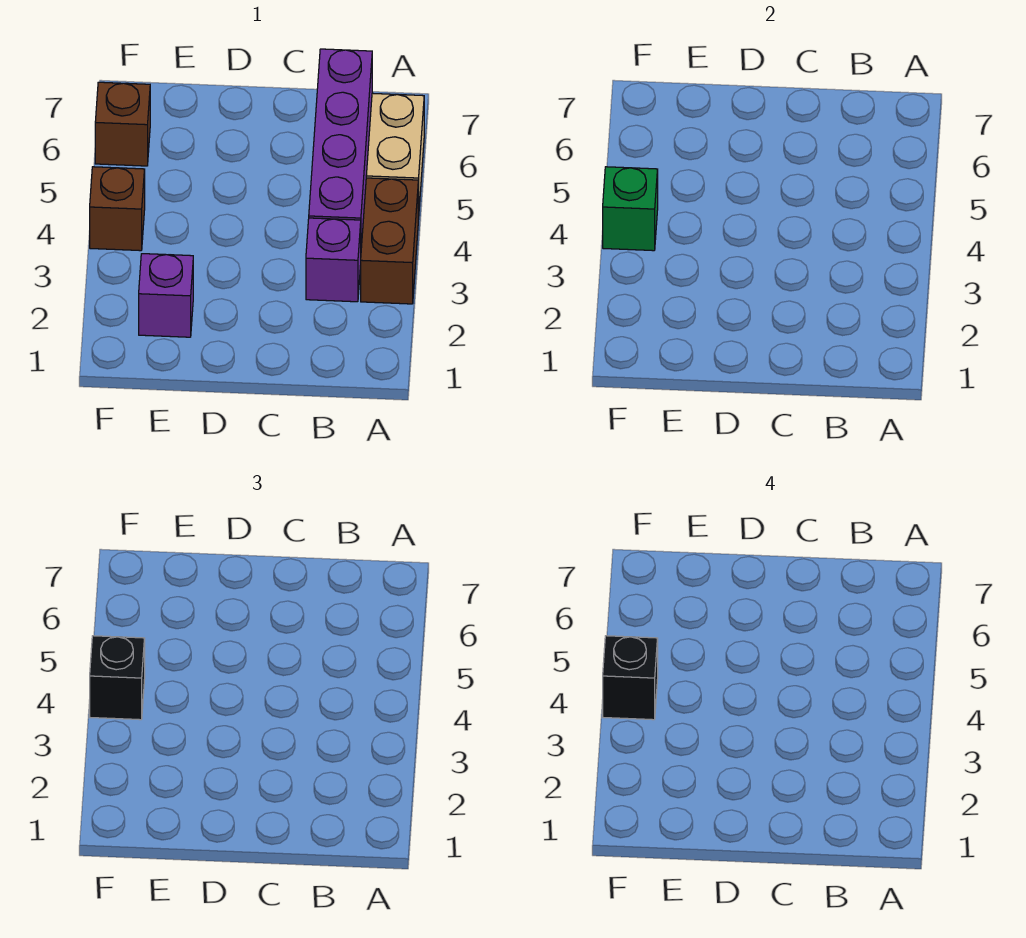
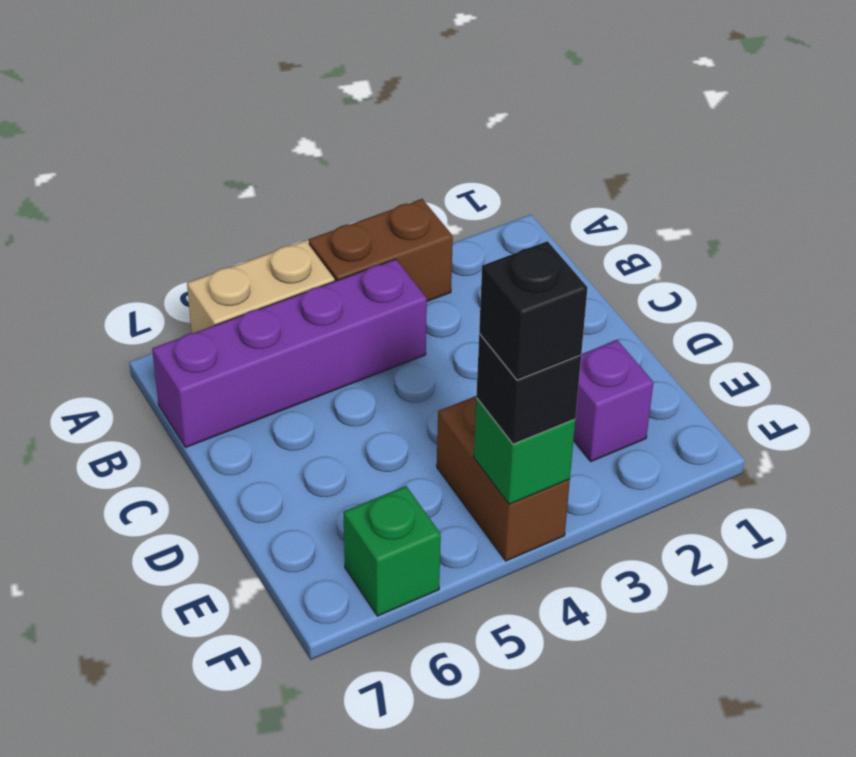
purple 1x1 brick [306,218,361,302] -> none
brown 1x1 brick [90,167,145,251] -> brown 1x2 brick [437,396,570,561]
brown 1x1 brick [95,82,150,166] -> green 1x1 brick [343,486,441,616]

